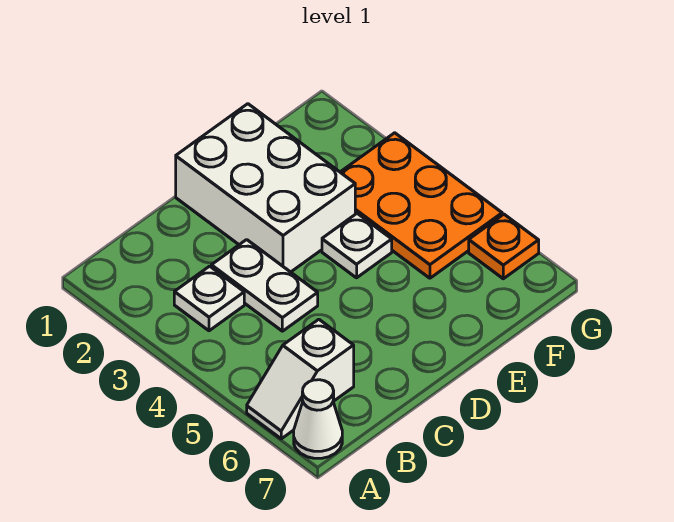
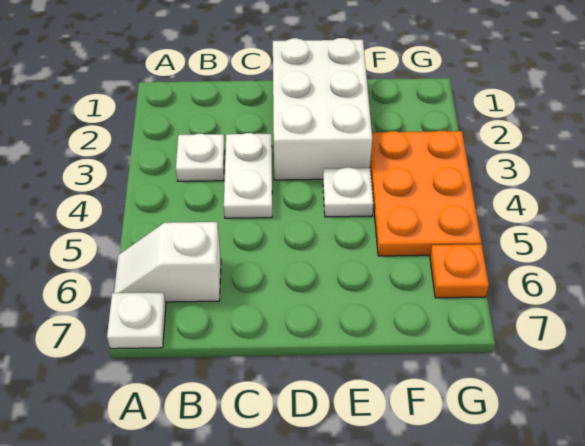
white 1x1 cone [294,380,342,458] -> white 1x1 plate [107,292,166,349]

